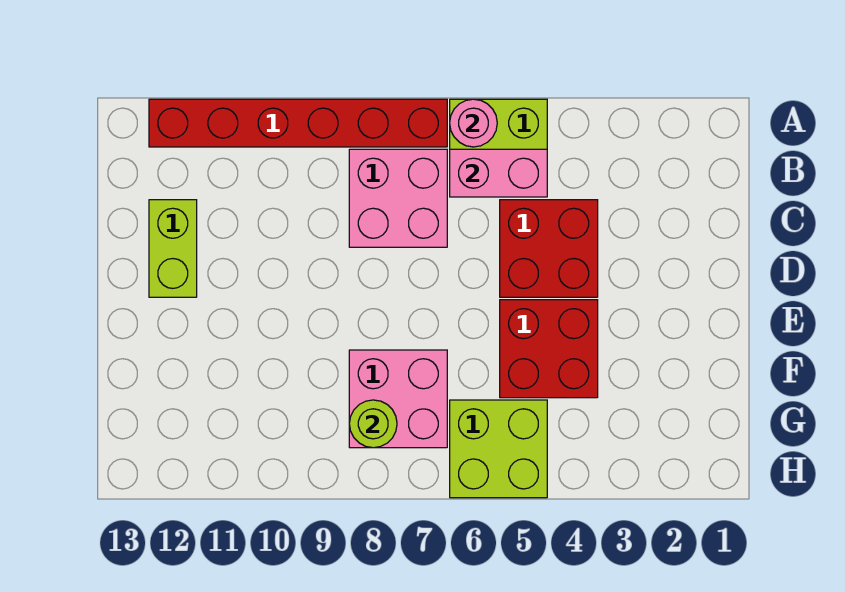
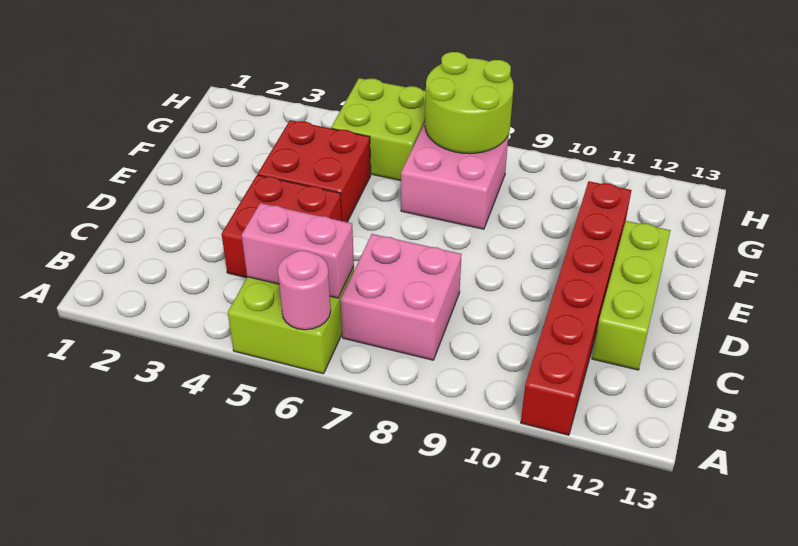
red 1x6 brick [149,99,447,147] -> red 1x6 brick turned to [521,181,631,435]
lime 1x2 brick [149,200,197,297] -> lime 1x3 brick [592,221,671,370]
lime 1x1 round brick [349,400,397,448] -> lime 2x2 round brick [425,52,513,154]

